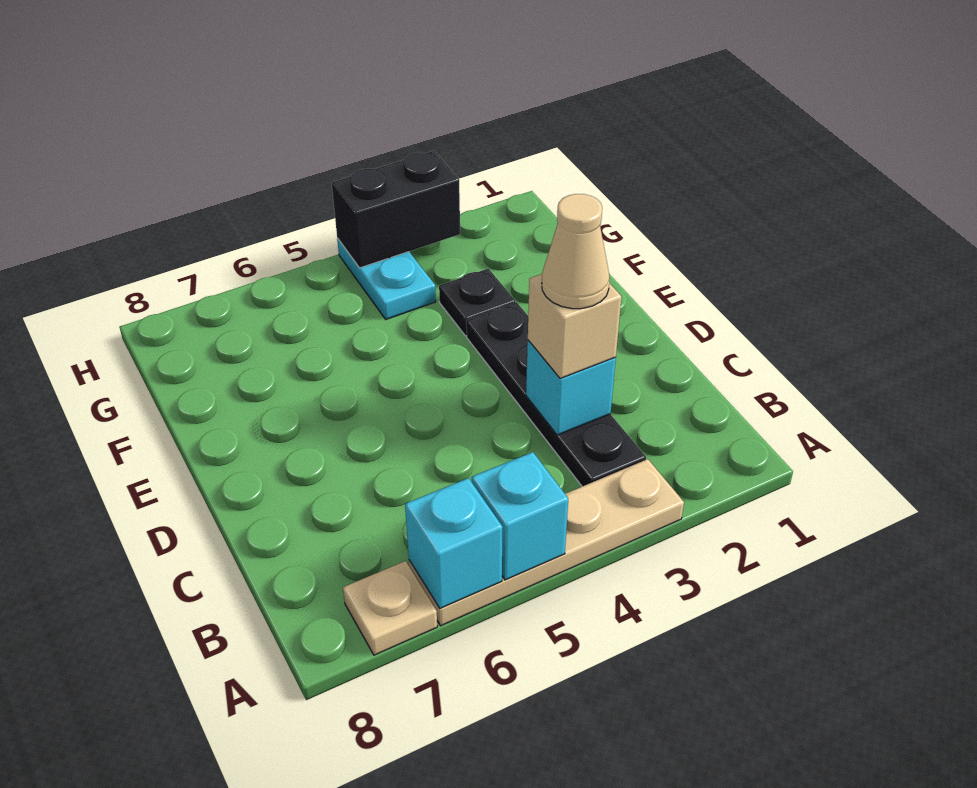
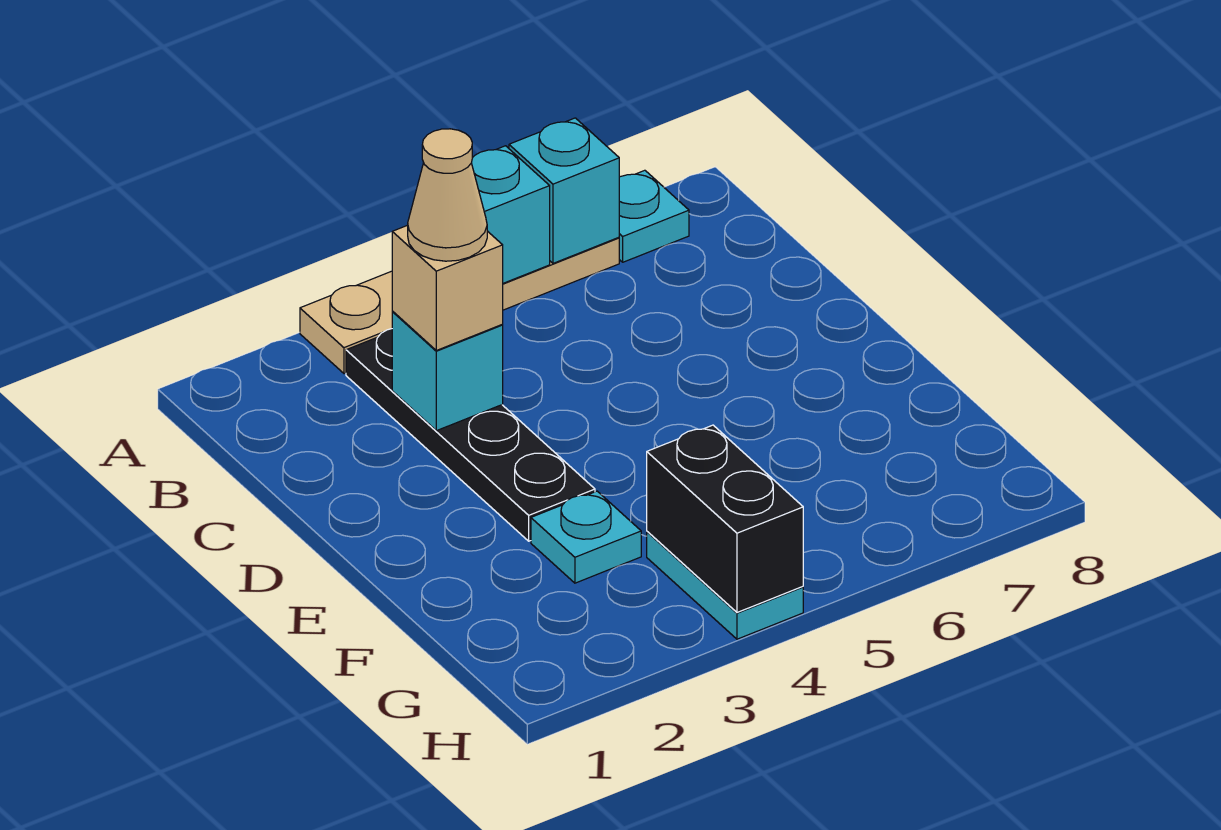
tan 1x1 plate [343,561,437,655] -> cyan 1x1 plate [619,170,689,262]
black 1x1 plate [439,269,515,336] -> cyan 1x1 plate [531,491,641,583]
black 1x2 brick [332,151,460,268] -> black 1x2 brick turned to [647,425,803,612]

